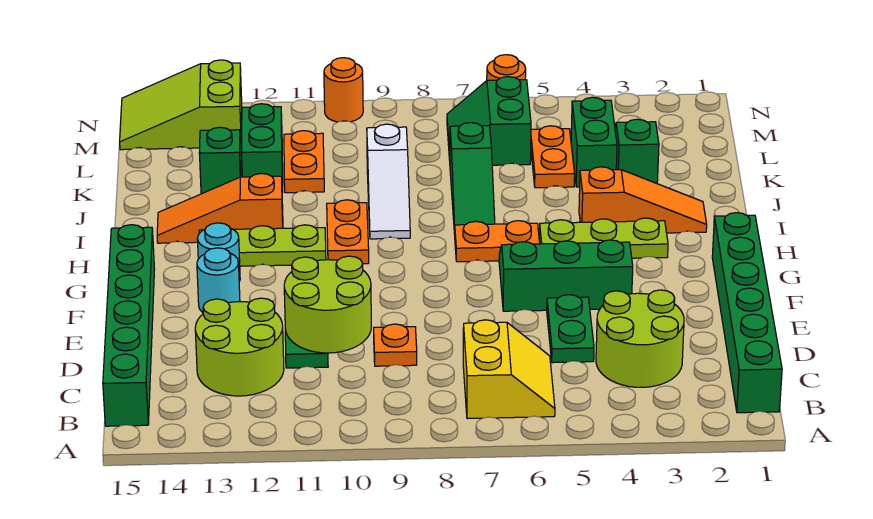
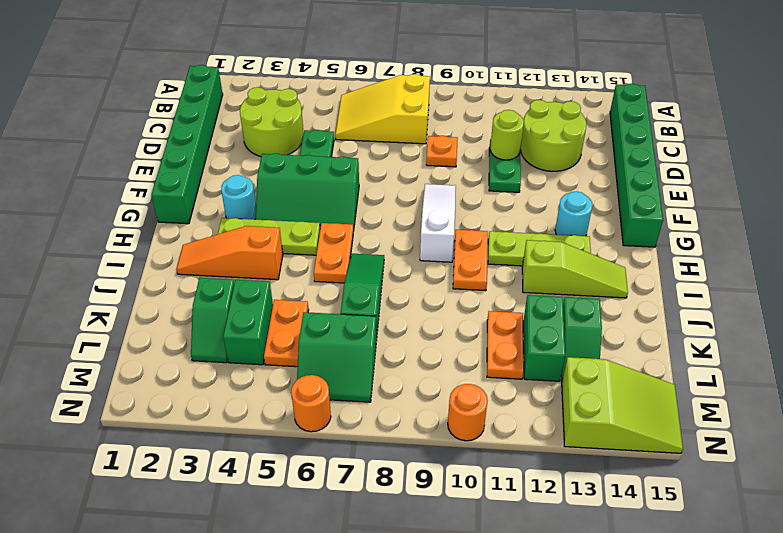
yellow 2x2 slope [463,320,555,419] -> yellow 2x3 slope [335,74,430,144]
lime 2x2 round brick [284,256,371,353] -> lime 1x1 round brick [490,110,524,160]
cyan 1x1 round brick [197,248,240,312] -> cyan 1x1 round brick moved to [221,175,256,219]
orange 1x2 plate [455,221,540,262] -> orange 1x2 plate turned to [314,223,353,283]
white 1x3 slope [367,124,410,239] -> white 1x3 slope moved to [420,184,456,262]
orange 1x3 slope [157,173,283,243] -> lime 1x3 slope [522,240,628,298]
green 2x2 slope [447,77,531,165] -> green 2x2 slope turned to [297,312,376,402]

